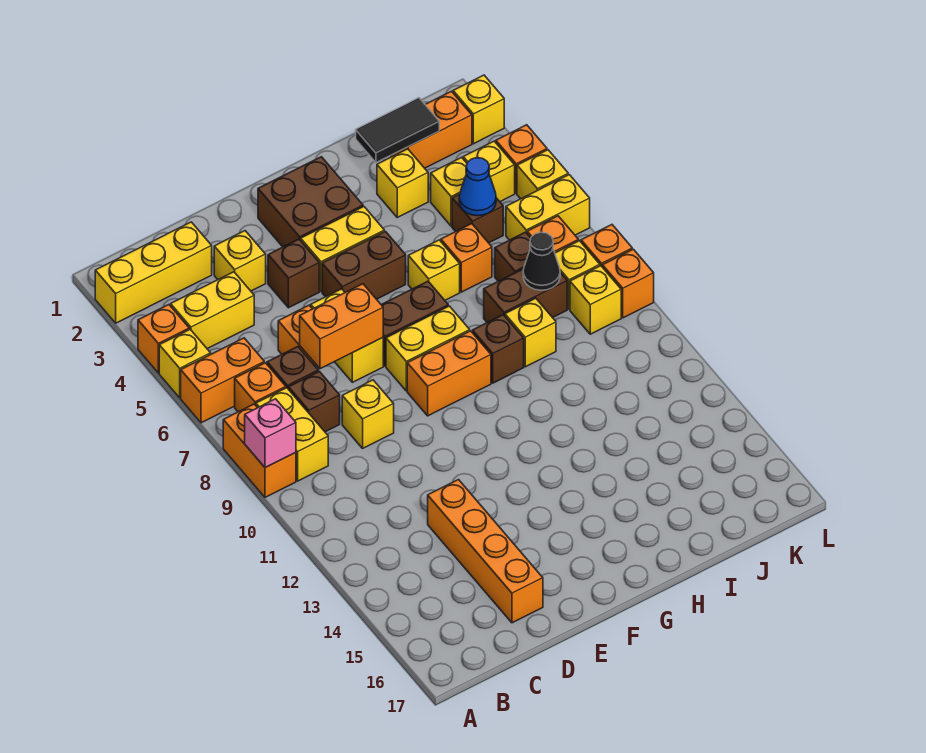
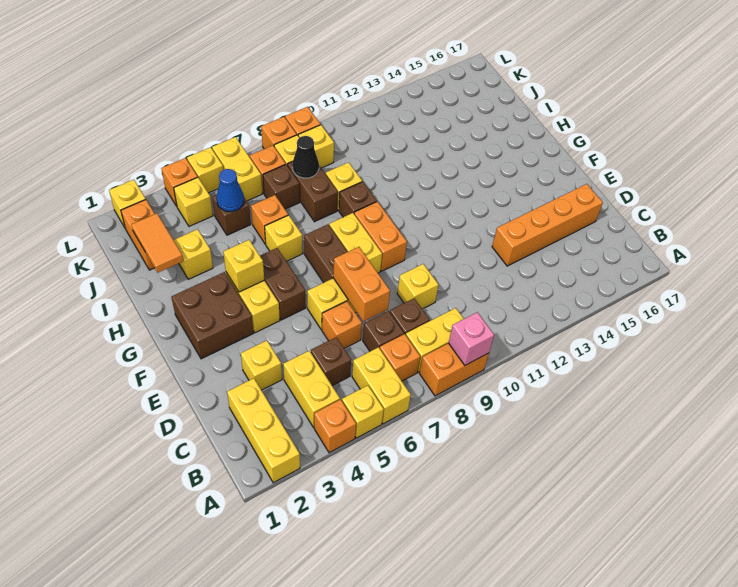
orange 1x2 brick [181,338,264,423] -> yellow 1x2 brick [352,347,411,424]
brown 1x1 brick [268,239,319,308] -> brown 1x1 brick moved to [311,337,351,386]
black 1x2 tile [356,98,439,163] -> orange 1x2 tile [131,213,183,273]
yellow 1x1 brick [431,157,467,226] -> yellow 1x1 brick moved to [223,240,264,292]

